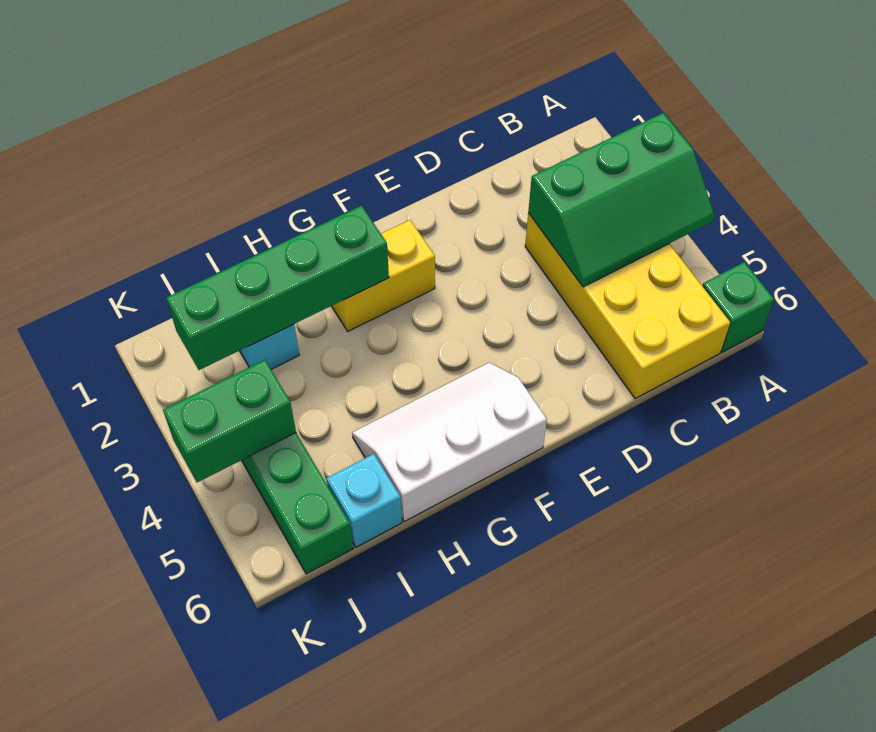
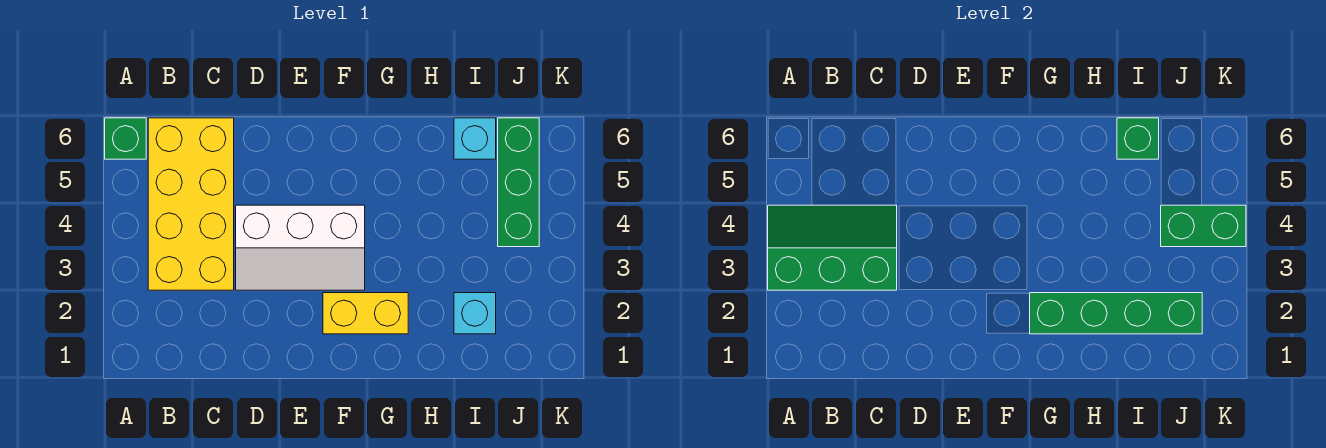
white 2x3 slope [352,363,547,521] -> white 2x3 slope moved to [236,205,365,290]
none -> green 1x1 brick [1117,118,1159,159]

